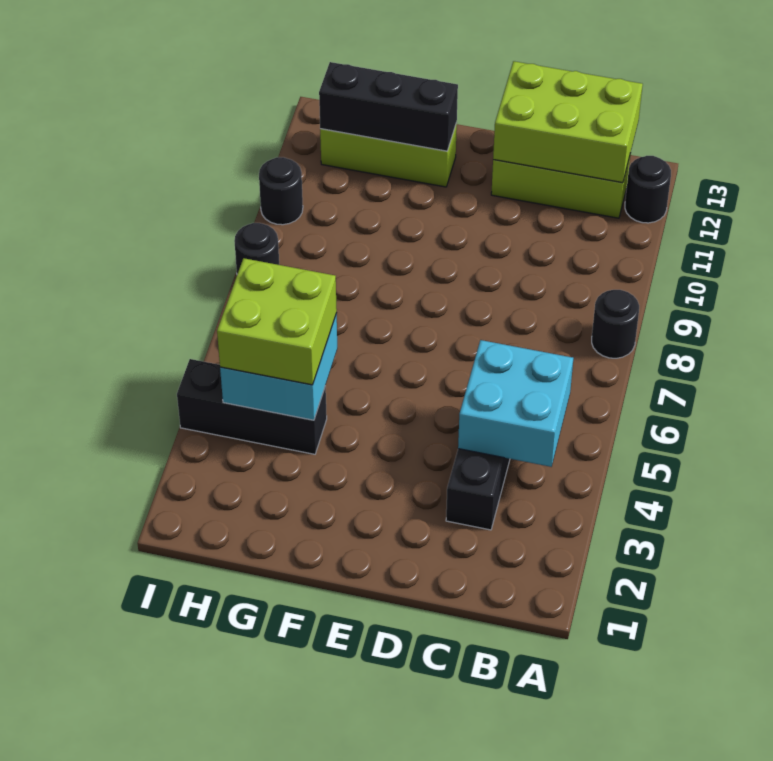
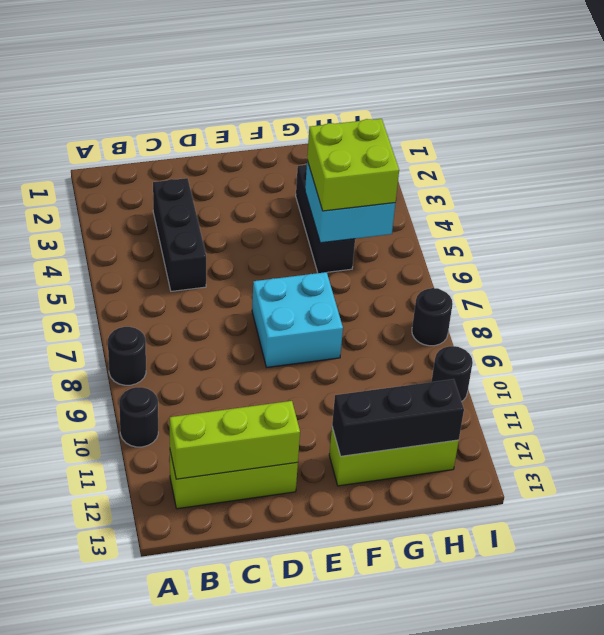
black 1x1 round brick [625,156,671,223] -> black 1x1 round brick moved to [119,387,158,447]
cyan 2x2 brick [458,340,573,467] -> cyan 2x2 brick moved to [252,272,343,367]
lime 2x3 brick [493,61,643,183] -> lime 1x3 brick [170,401,300,479]
black 1x3 brick [177,359,327,454] -> black 1x3 brick turned to [296,165,355,273]

